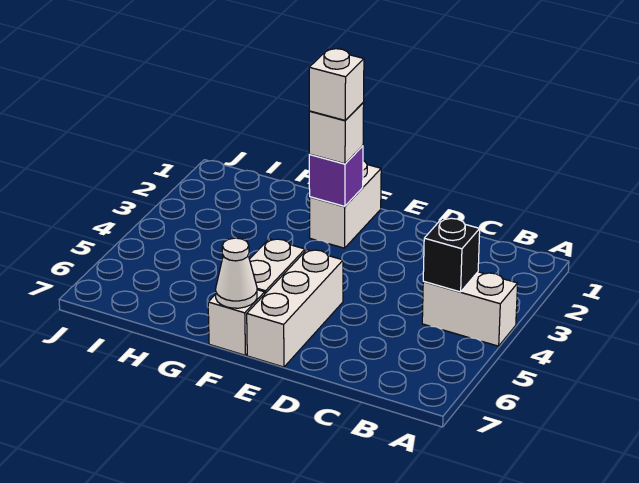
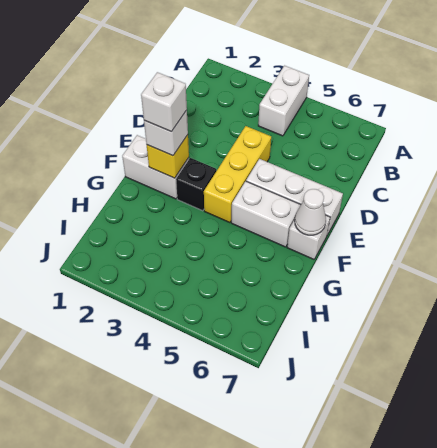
black 1x1 brick [423,218,480,292] -> black 1x1 brick moved to [176,158,216,211]
none -> yellow 1x3 brick [204,126,271,223]
purple 1x1 brick [309,146,363,206] -> yellow 1x1 brick [147,135,189,178]

